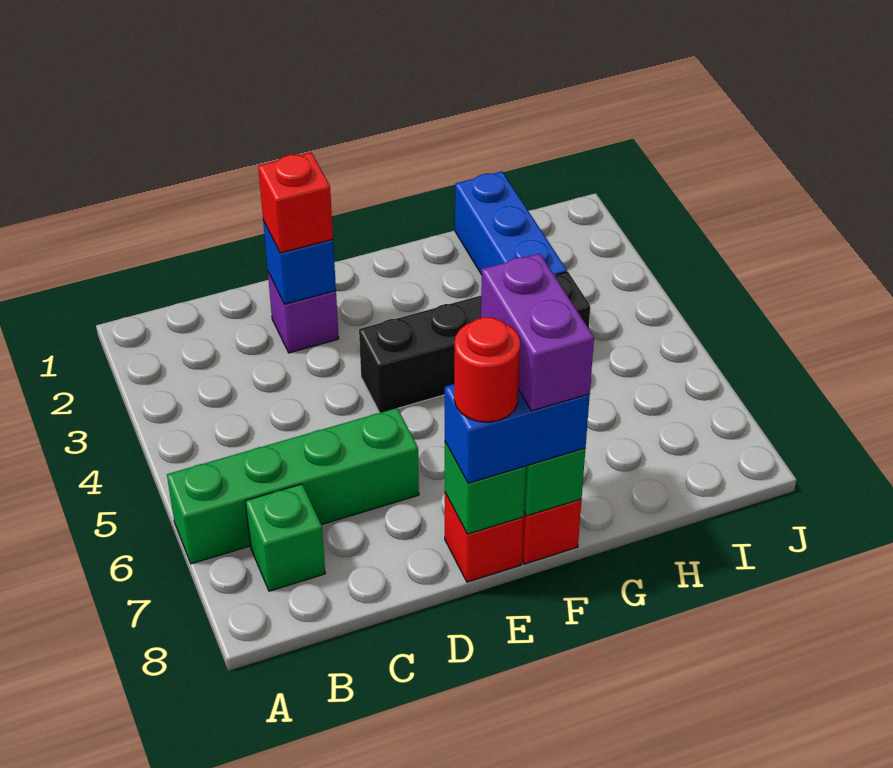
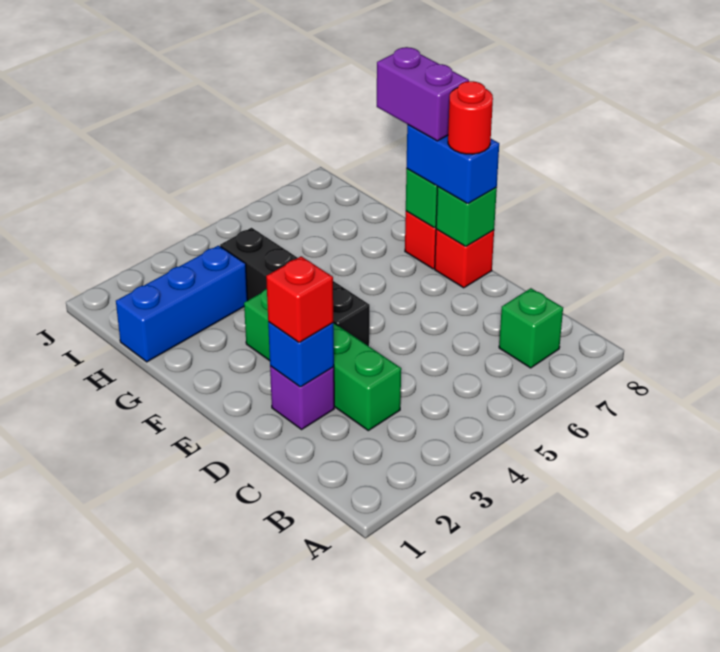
green 1x4 brick [167,408,419,564] -> green 1x4 brick moved to [244,289,401,431]
purple 1x2 brick [481,253,594,411] -> purple 1x2 brick turned to [377,47,469,141]

